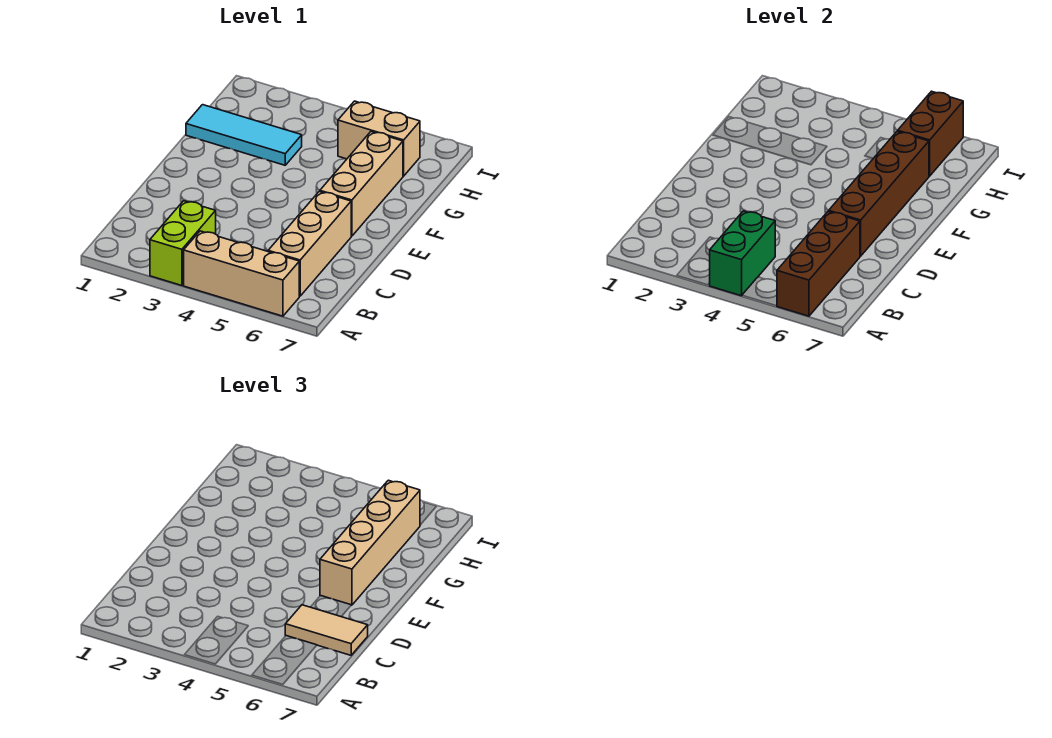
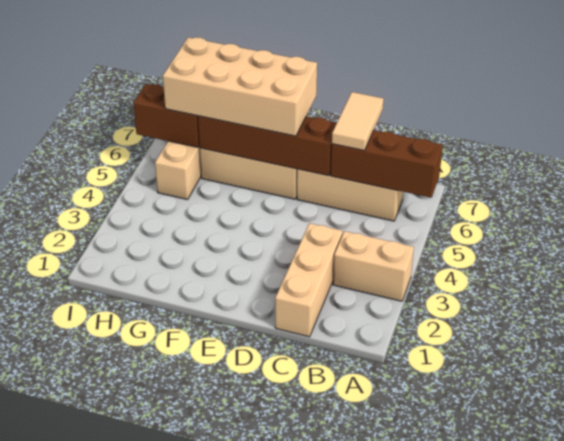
lime 1x2 brick [150,201,216,286] -> tan 1x2 brick [333,231,414,301]
tan 1x3 brick [184,231,299,316] -> tan 1x3 brick moved to [275,223,343,337]
green 1x2 brick [710,211,775,296] -> none
tan 1x4 brick [320,480,420,605] -> tan 2x4 brick [163,37,317,136]
cyan 1x3 tile [186,105,302,165] -> none

